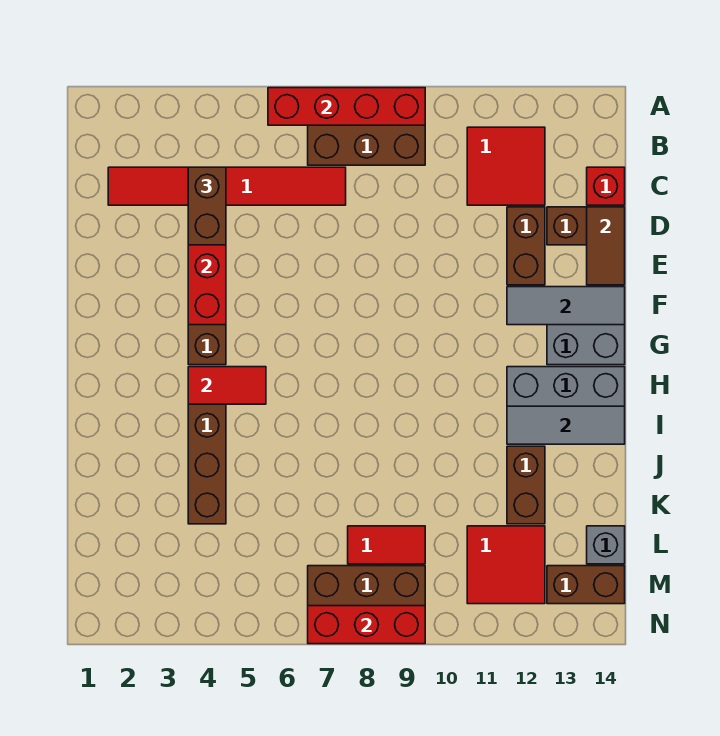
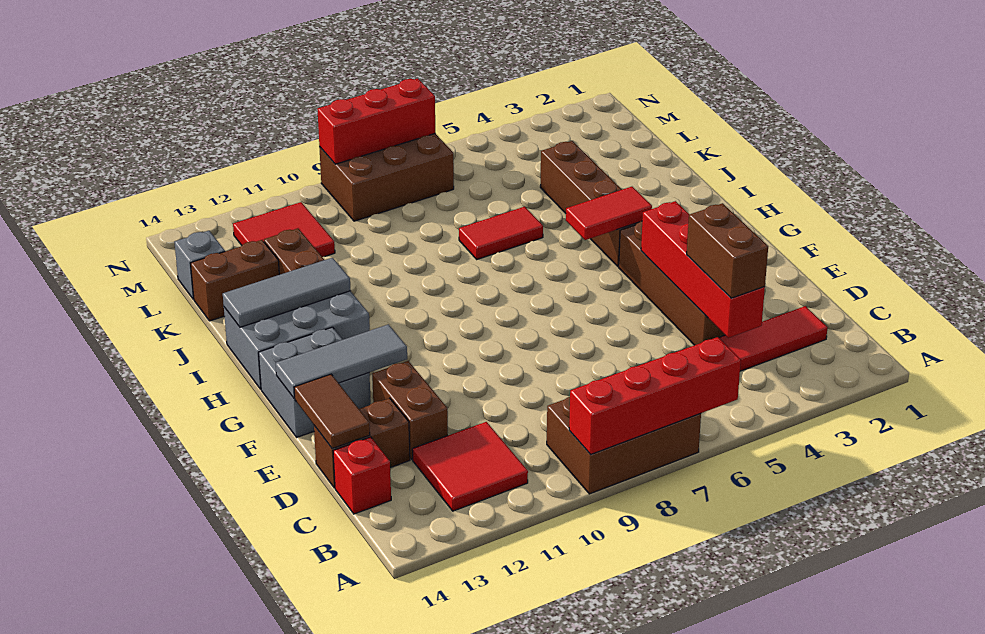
red 1x2 tile [348,526,425,564] -> red 1x2 tile moved to [459,207,543,259]
brown 1x2 brick [547,566,625,604] -> brown 1x2 brick moved to [191,240,279,321]

